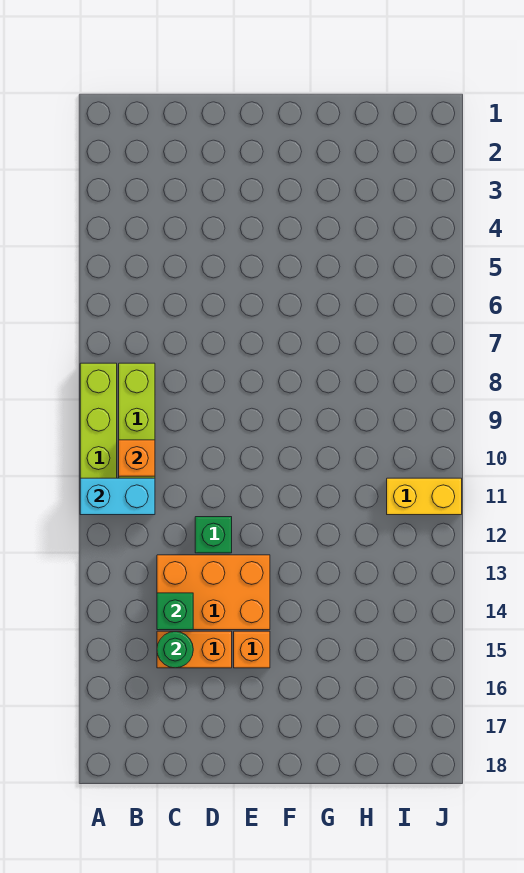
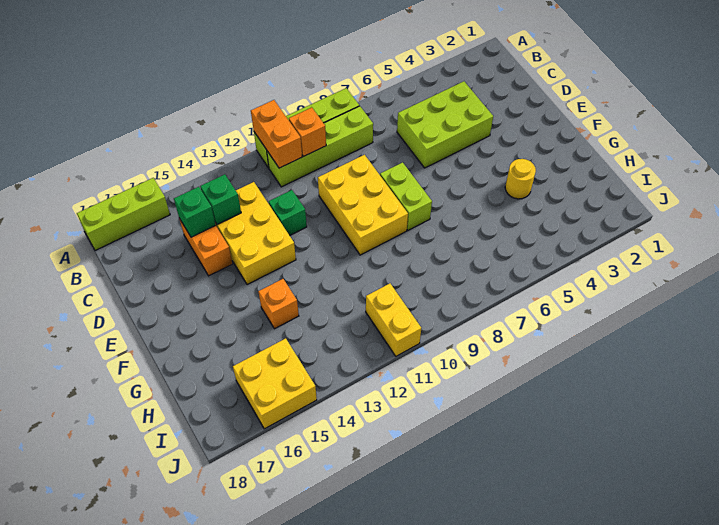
cyan 1x2 brick [80,478,155,515] -> orange 1x2 brick [251,100,302,168]
none -> lime 1x3 brick [77,178,170,251]
none -> lime 2x3 brick [397,81,493,168]
orange 2x3 brick [157,555,270,630] -> yellow 2x3 brick [215,182,296,285]
green 1x1 round brick [157,631,193,668] -> green 1x1 brick [174,187,216,237]
none -> yellow 2x3 brick [318,155,408,255]
none -> lime 1x2 brick [380,163,432,230]
orange 1x1 brick [234,631,270,668] -> orange 1x1 brick moved to [258,279,299,329]
none -> yellow 1x1 round brick [505,159,536,199]
none -> yellow 2x2 brick [233,338,317,429]

